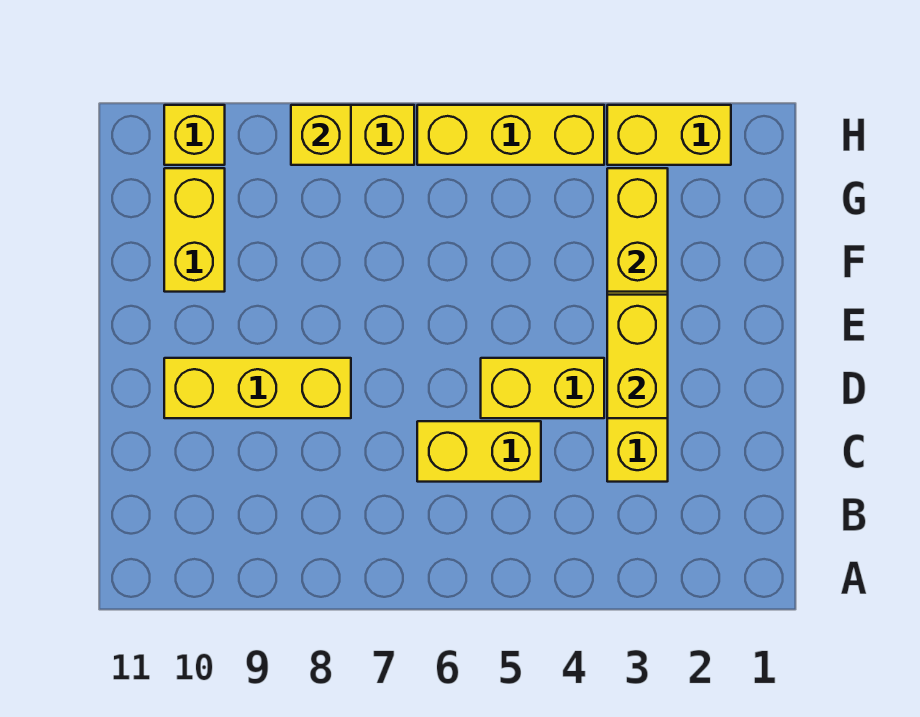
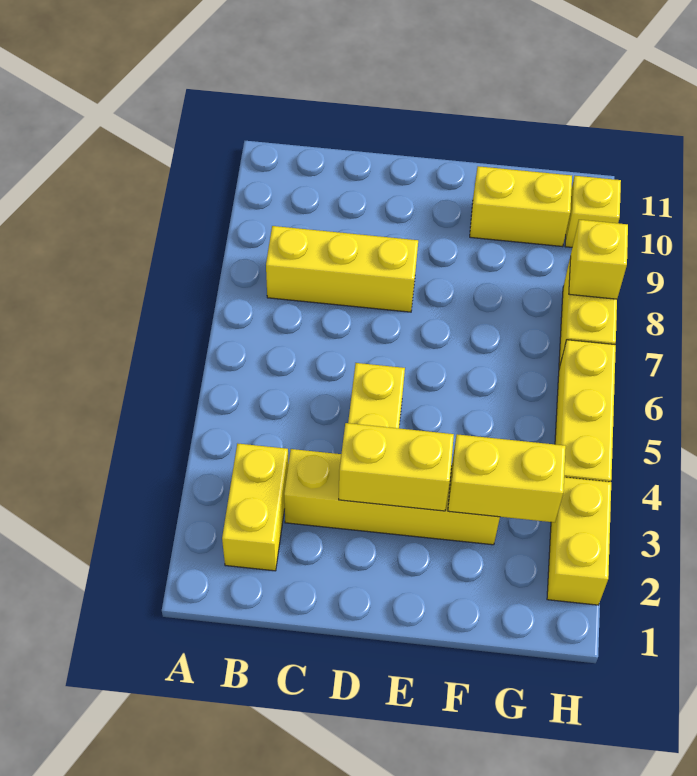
yellow 1x2 brick [417,421,541,482] -> yellow 1x2 brick moved to [222,443,288,571]
yellow 1x3 brick [164,358,351,418] -> yellow 1x3 brick turned to [266,226,418,312]

